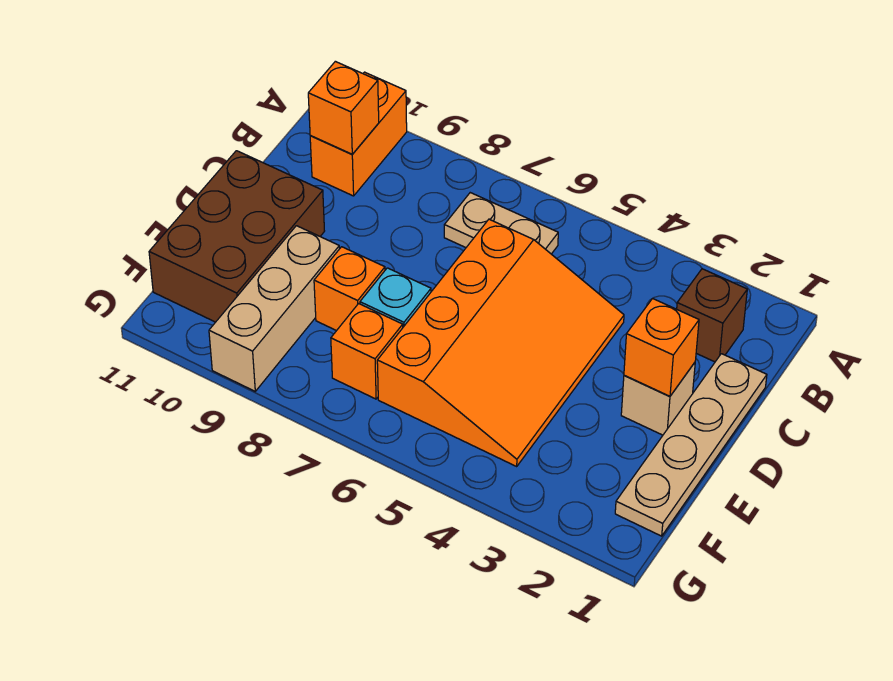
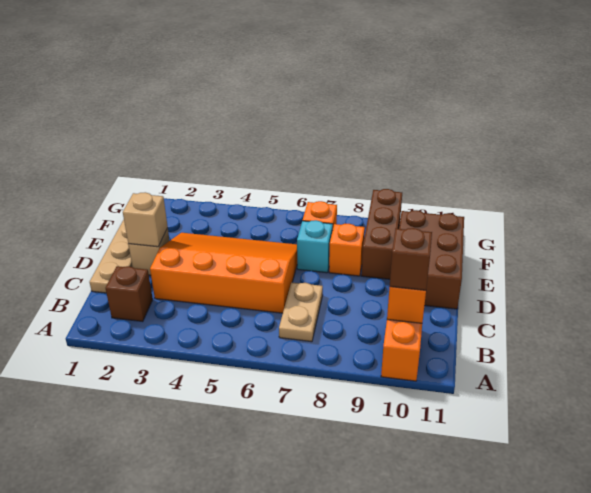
tan 1x2 plate [444,193,558,254] -> tan 1x2 plate turned to [279,282,323,342]
none -> brown 1x1 brick [390,228,432,290]
orange 3x4 slope [377,219,624,466] -> orange 3x4 slope turned to [150,233,297,313]
orange 1x1 brick [624,298,699,396] -> tan 1x1 brick [123,192,168,247]
tan 1x3 brick [209,226,339,391] -> brown 1x3 brick [361,189,402,279]

